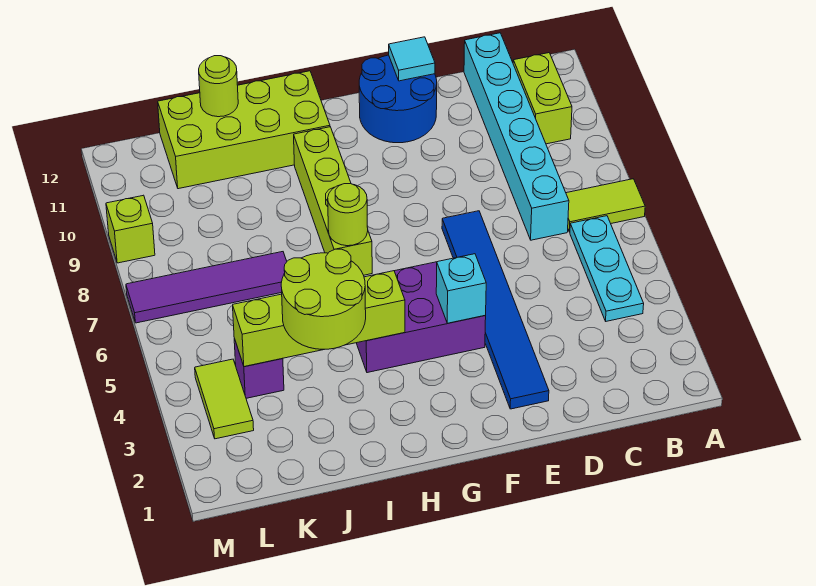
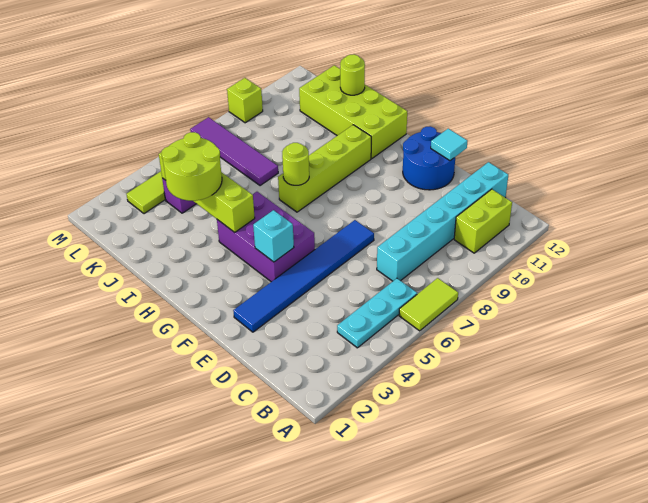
lime 1x2 tile [566,179,645,232] -> lime 1x2 tile turned to [399,278,458,331]

